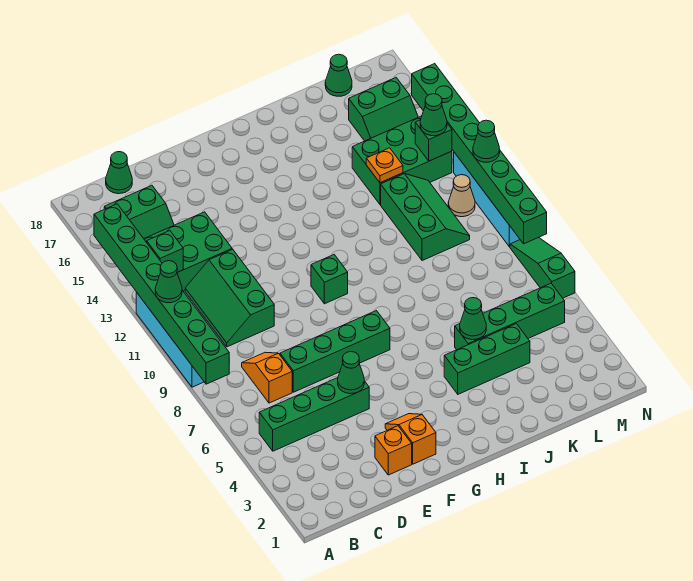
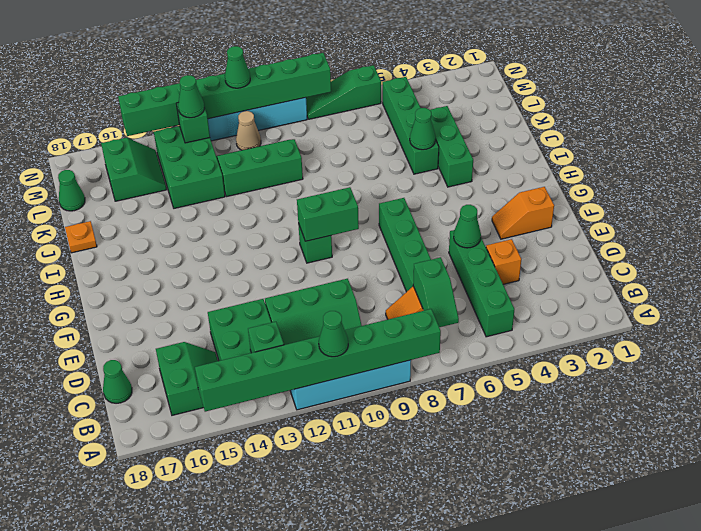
none -> green 1x2 slope [413,257,459,327]
orange 1x1 brick [375,426,412,475] -> orange 1x1 brick moved to [486,239,521,284]
none -> green 1x2 brick [297,187,359,241]
orange 1x1 plate [366,148,403,183] -> orange 1x1 plate moved to [65,221,97,253]

